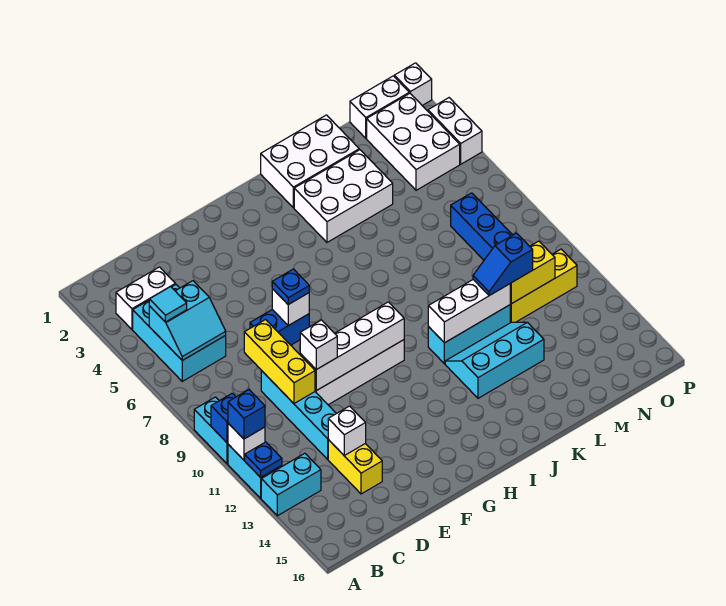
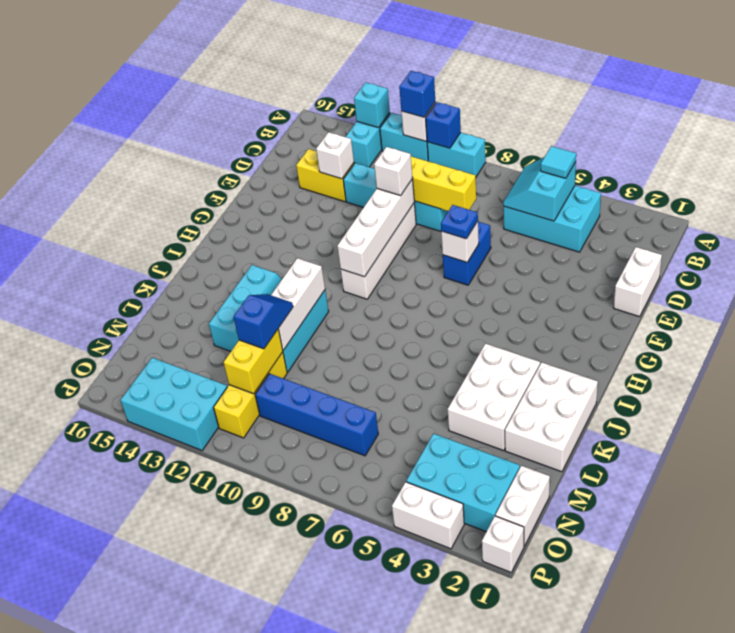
blue 1x1 plate [245,442,282,477] -> none
none -> cyan 1x1 brick [354,82,390,128]
white 1x2 brick [116,267,175,329] -> white 1x2 brick moved to [614,247,662,317]
white 2x3 brick [367,93,460,190] -> cyan 2x3 brick [406,434,520,532]
none -> cyan 2x3 brick [120,358,227,450]

